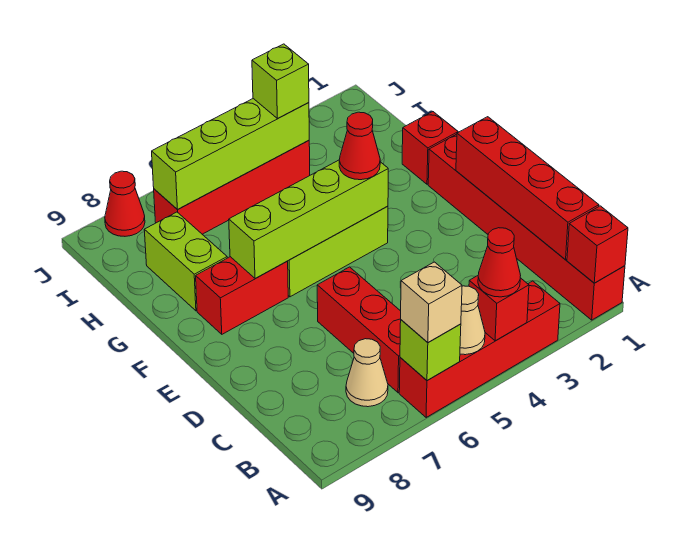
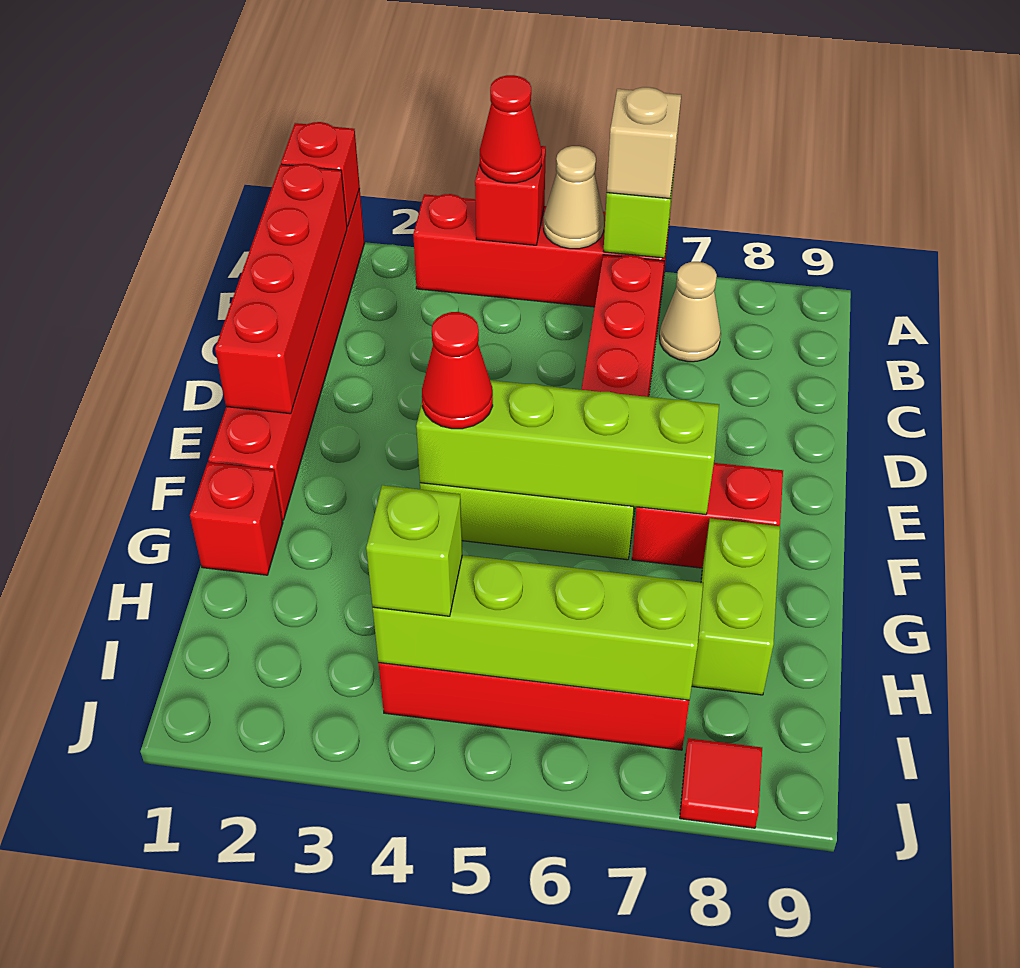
red 1x1 cone [105,171,145,236] -> red 1x1 tile [680,738,762,828]

